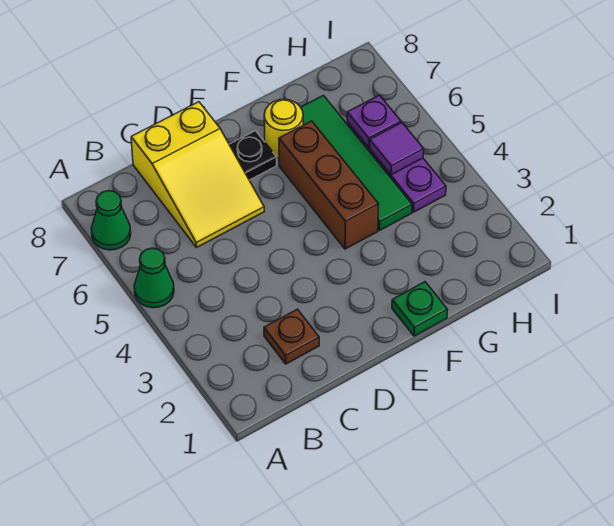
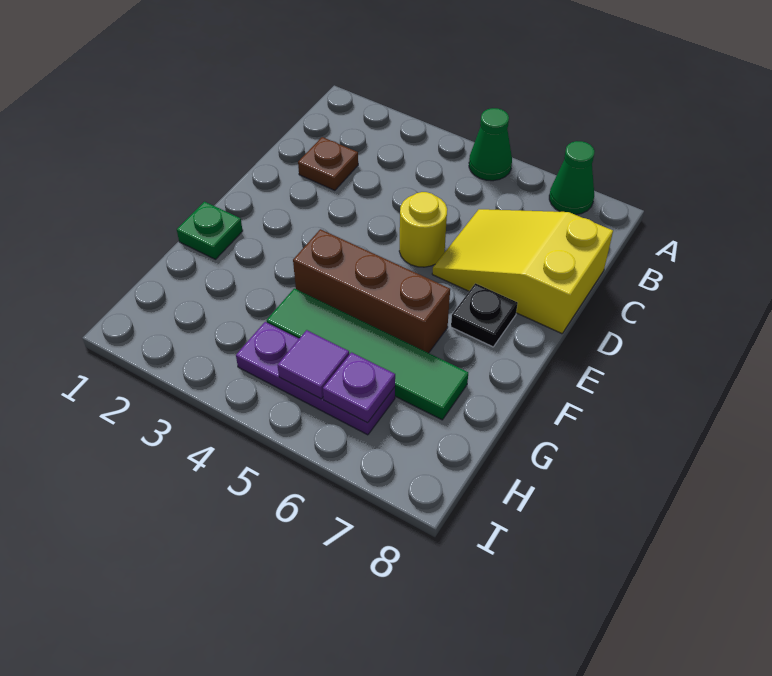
yellow 1x1 round brick [264,99,303,158] -> yellow 1x1 round brick moved to [399,192,447,267]

